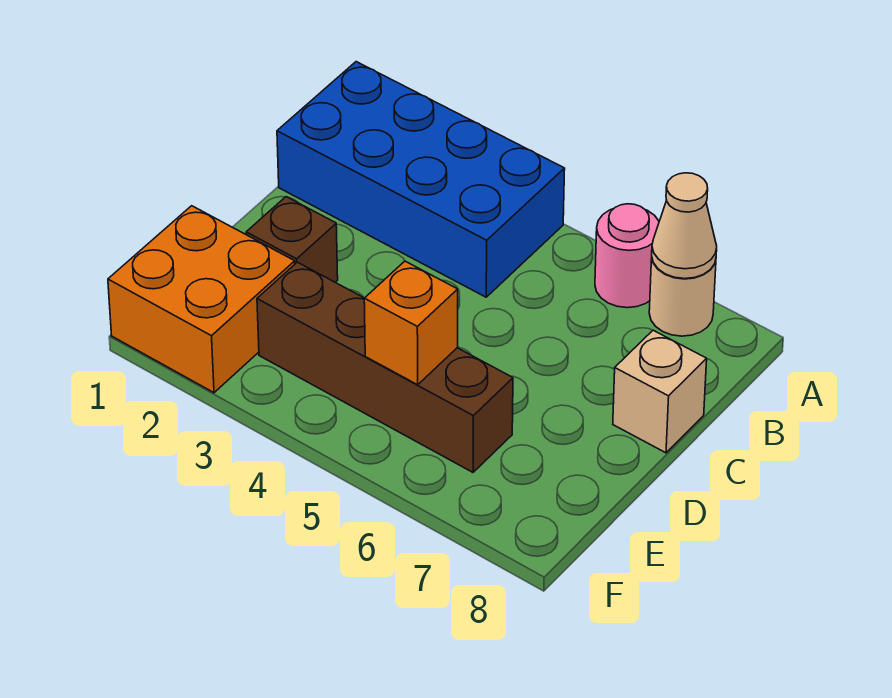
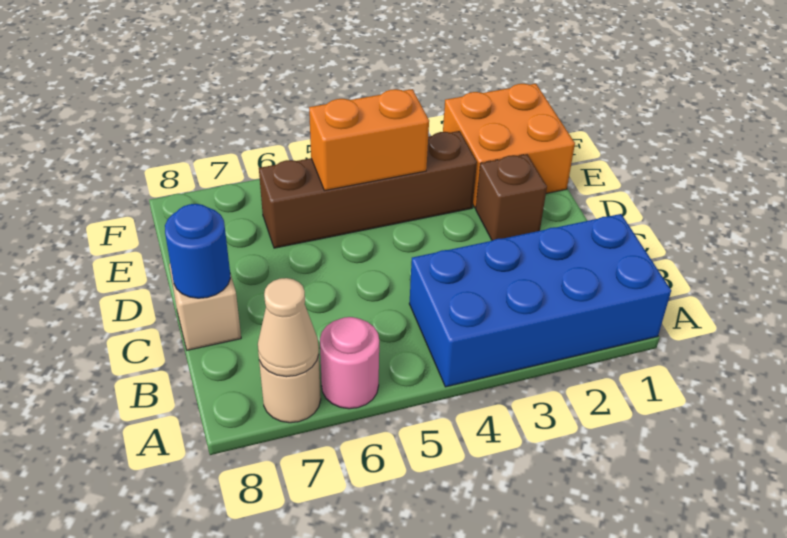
none -> blue 1x1 round brick [165,204,230,298]
orange 1x1 brick [364,261,458,385] -> orange 1x2 brick [309,89,429,191]

